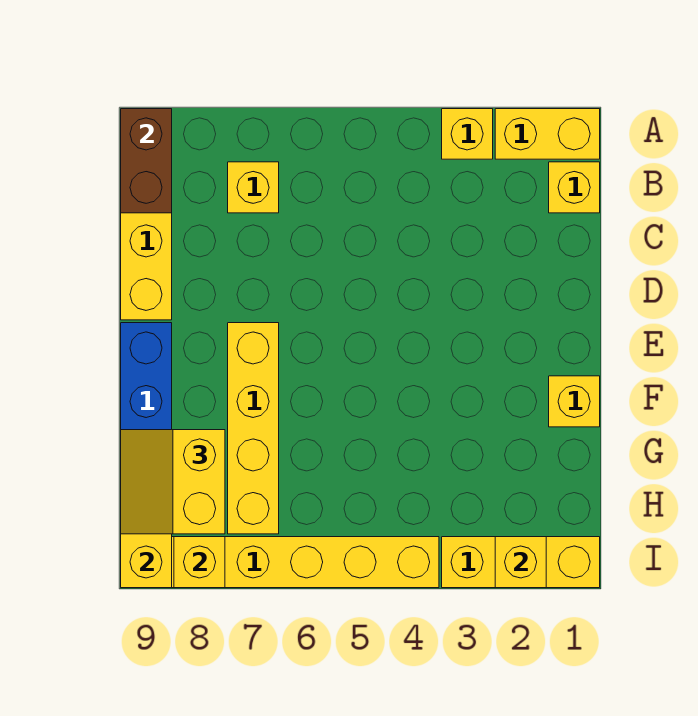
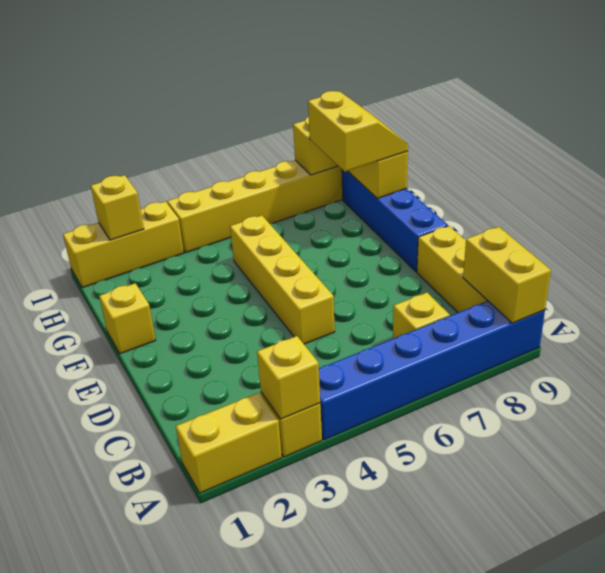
none -> blue 1x6 brick [319,301,545,440]
brown 1x2 brick [121,109,172,213] -> yellow 1x2 brick [463,227,551,323]
yellow 1x1 brick [549,162,600,213] -> yellow 1x1 brick moved to [257,336,320,419]
yellow 1x4 brick [228,323,279,534] -> yellow 1x4 brick moved to [230,215,335,344]

